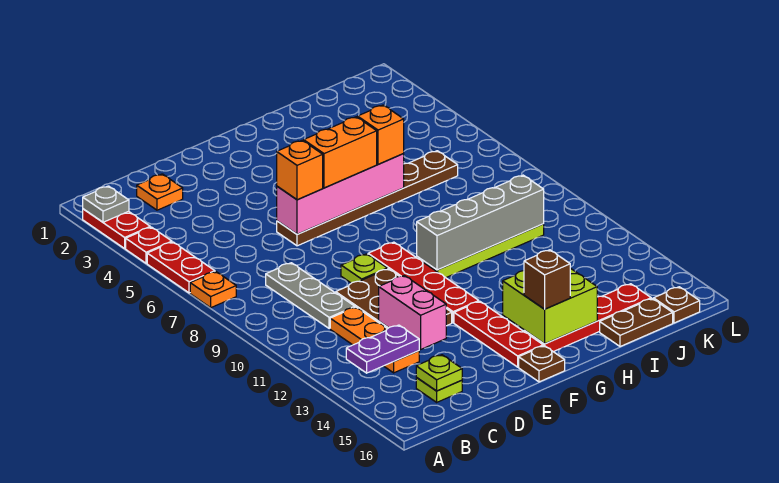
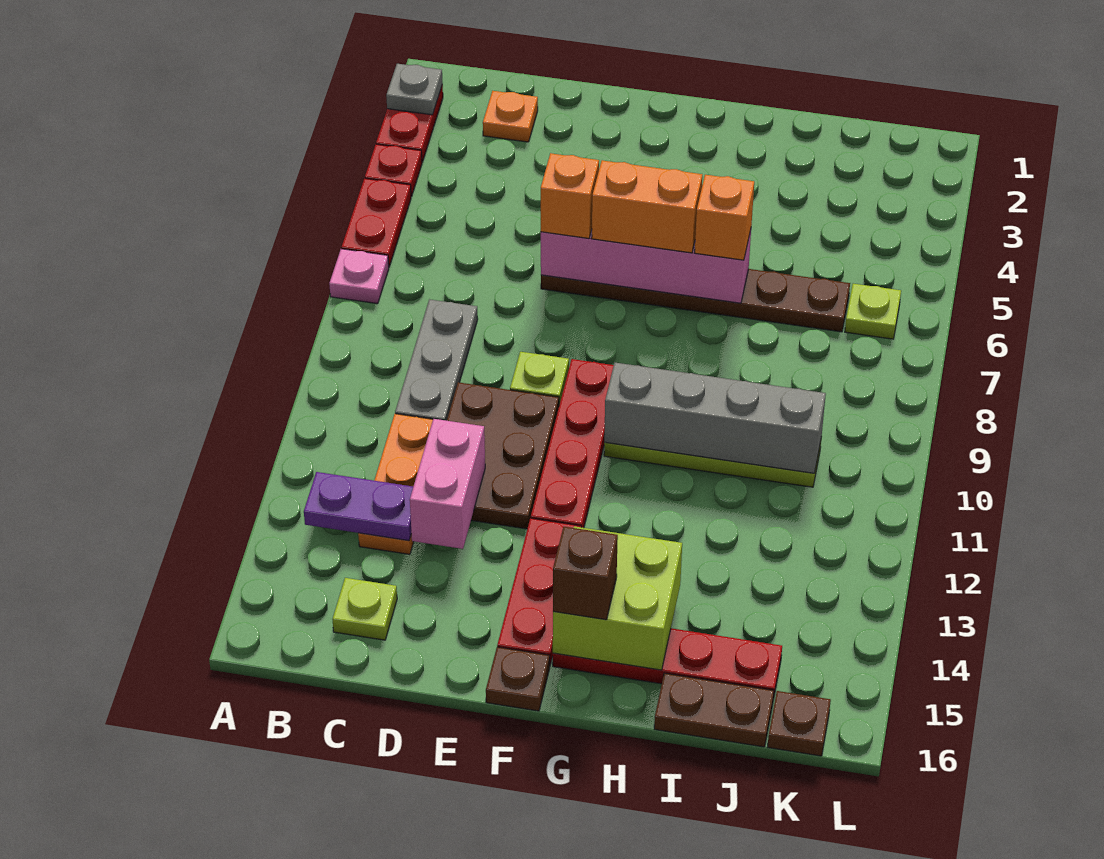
orange 1x1 plate [190,272,236,308] -> pink 1x1 plate [329,249,389,304]
lime 1x1 plate [416,355,462,391] -> lime 1x1 plate moved to [845,284,901,339]

